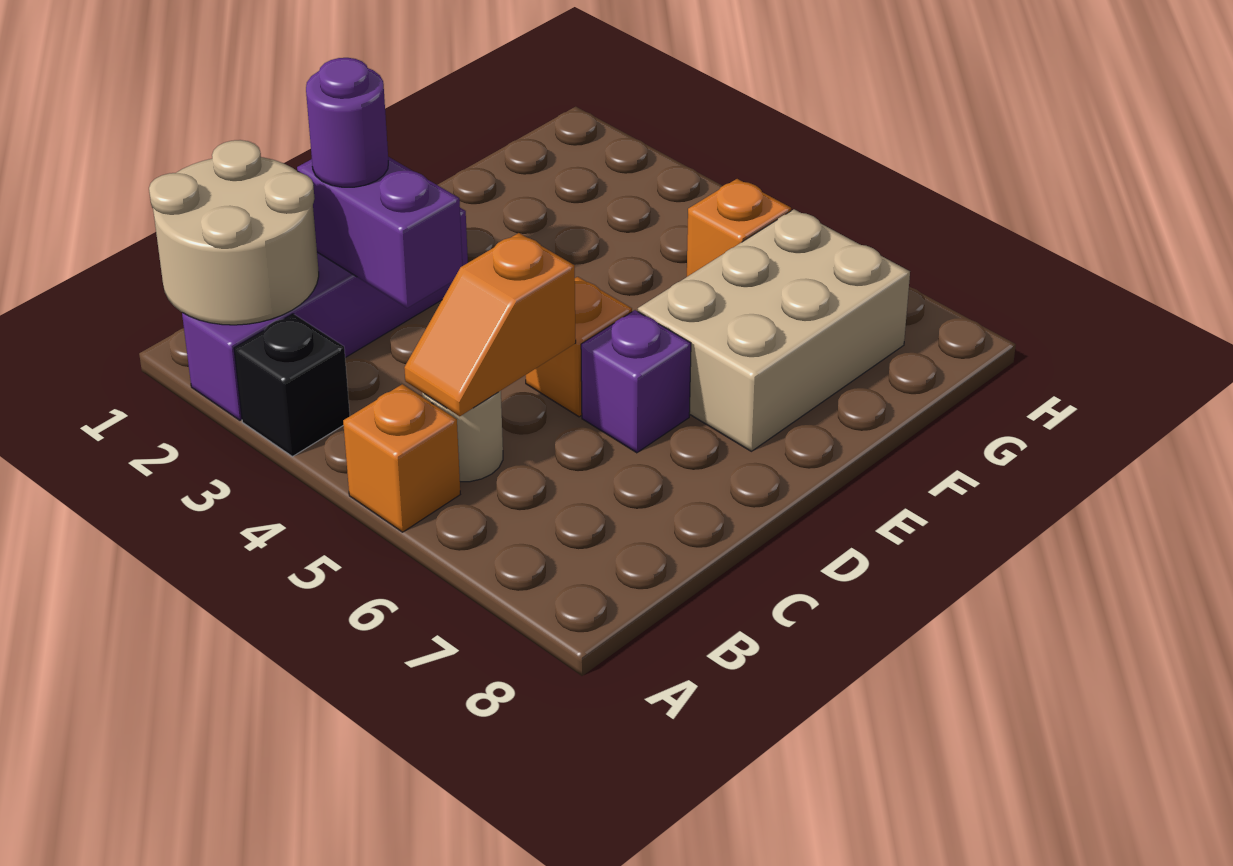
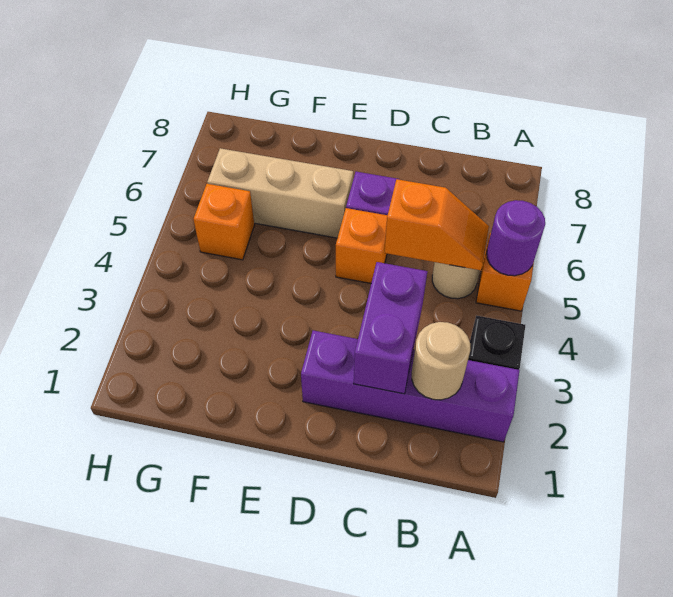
tan 2x2 round brick [149,140,319,325] -> tan 1x1 round brick [412,322,470,400]
purple 1x1 round brick [306,58,388,187] -> purple 1x1 round brick moved to [487,200,545,276]
tan 2x3 brick [638,209,910,451] -> tan 1x3 brick [207,148,353,238]

